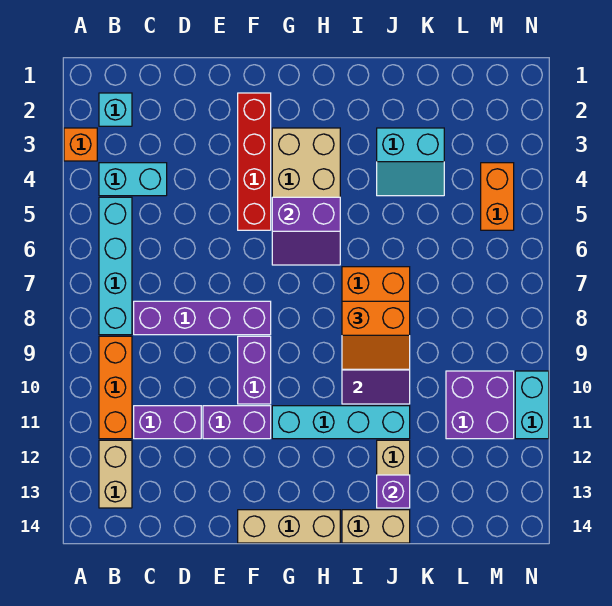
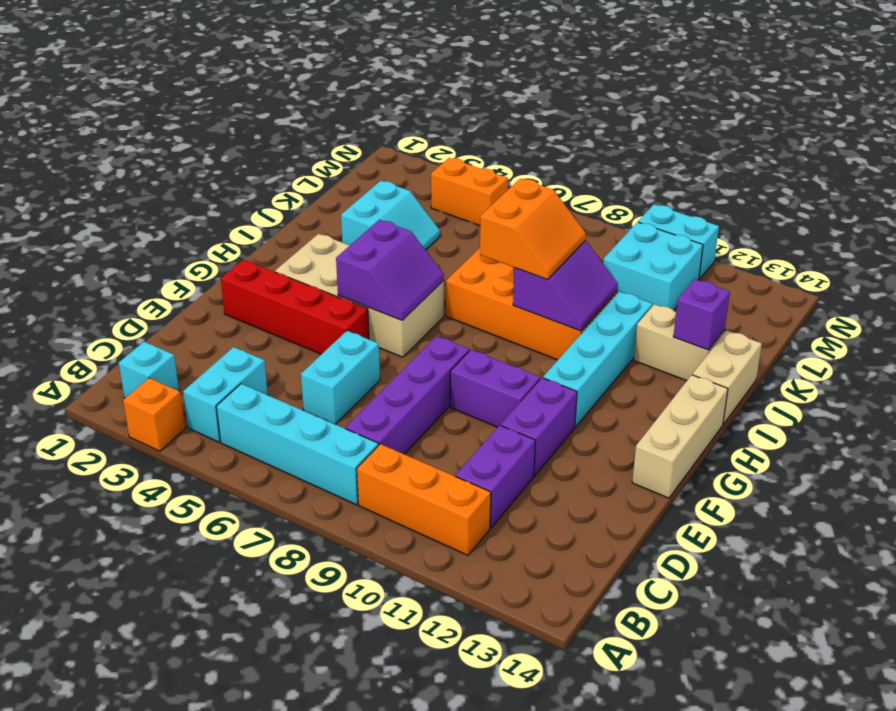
tan 1x2 brick [99,440,132,508] -> none
none -> cyan 1x2 brick [301,331,380,424]
purple 2x2 brick [446,371,514,439] -> cyan 2x2 brick [603,222,703,310]

